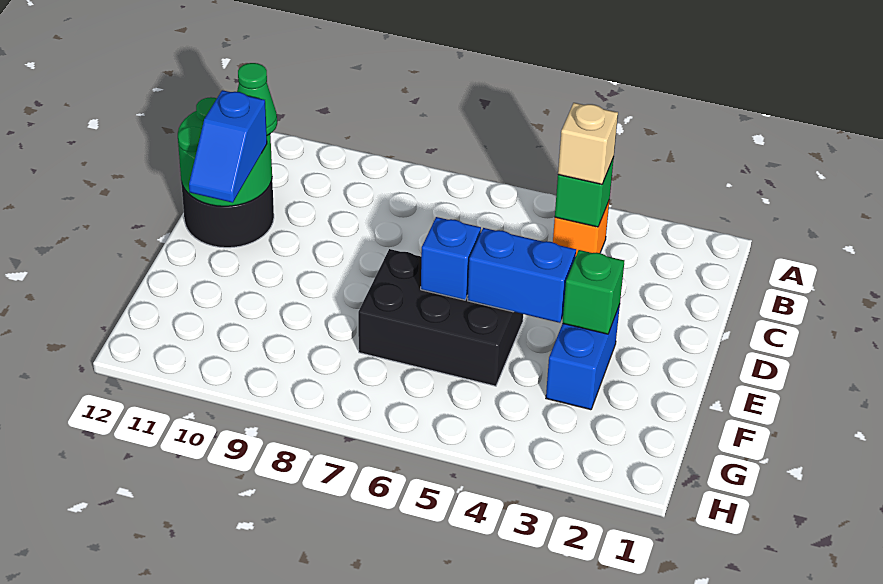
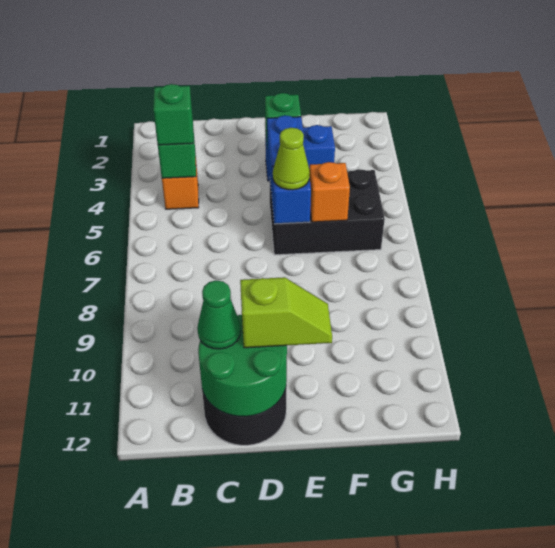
tan 1x1 brick [558,103,618,184] -> green 1x1 brick [153,84,193,145]
blue 1x2 slope [189,90,267,203] -> lime 1x2 slope [240,277,332,348]
black 2x3 brick [358,249,523,386] -> black 2x3 brick turned to [270,169,385,255]
none -> lime 1x1 cone [273,128,310,190]
none -> orange 1x1 brick [309,162,350,222]

